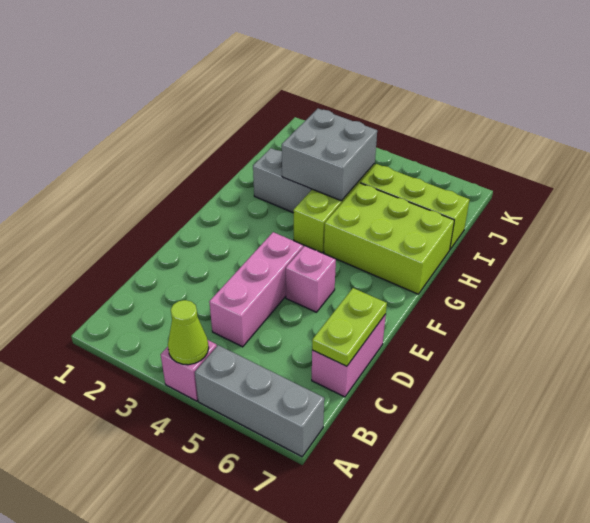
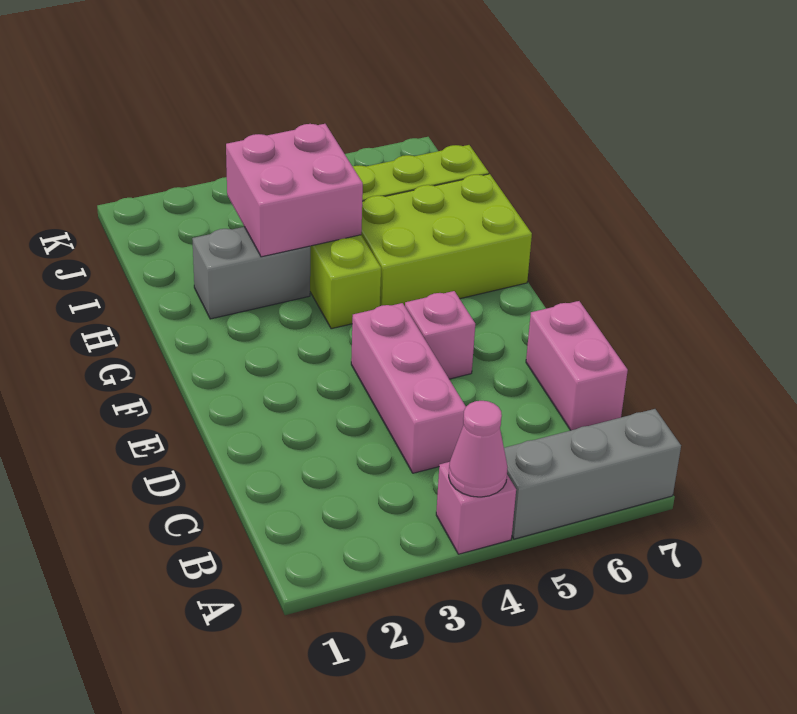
lime 1x1 cone [168,300,209,365] -> pink 1x1 cone [449,401,508,497]
lime 1x2 plate [312,288,387,366] -> none
grey 2x2 brick [282,109,377,201] -> pink 2x2 brick [226,124,363,257]

